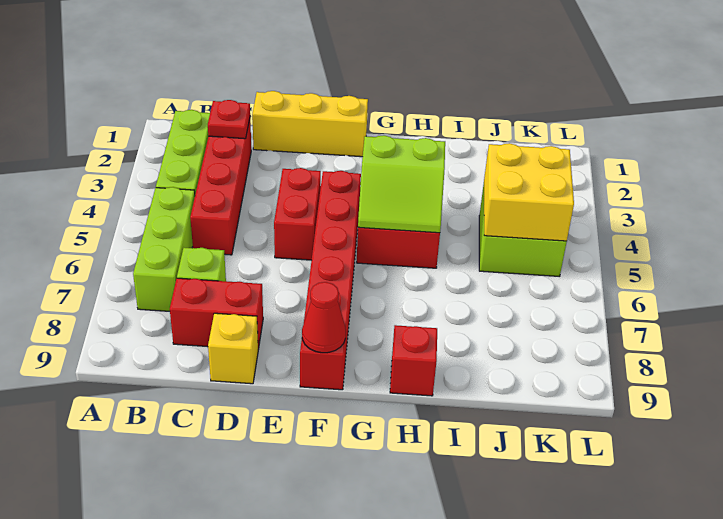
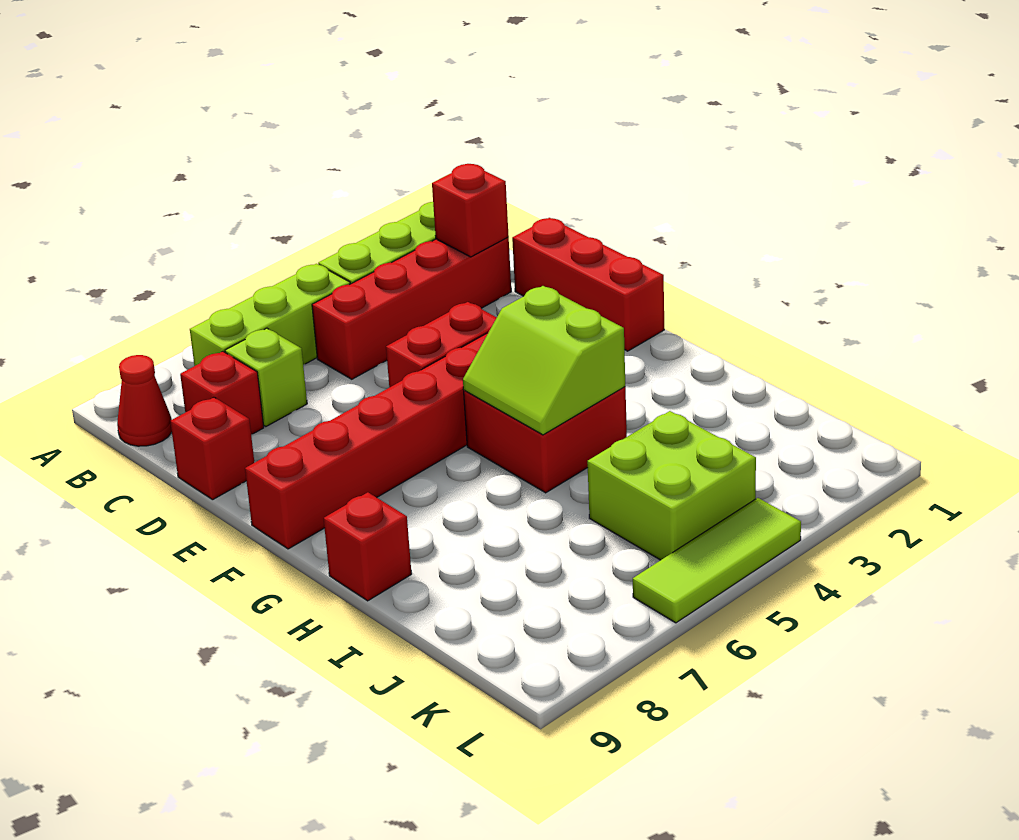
red 1x1 plate [208,100,250,139] -> red 1x1 brick [432,164,509,257]
red 1x2 brick [170,278,263,349] -> red 1x1 brick [180,351,264,435]
yellow 1x3 brick [252,91,368,157] -> red 1x3 brick [512,218,664,351]
yellow 1x1 brick [208,313,258,384] -> red 1x1 brick [170,397,254,500]
red 1x1 cone [302,282,346,353] -> red 1x1 cone moved to [117,355,172,446]
yellow 2x2 brick [484,143,574,241] -> none
none -> lime 1x3 tile [633,498,801,623]

